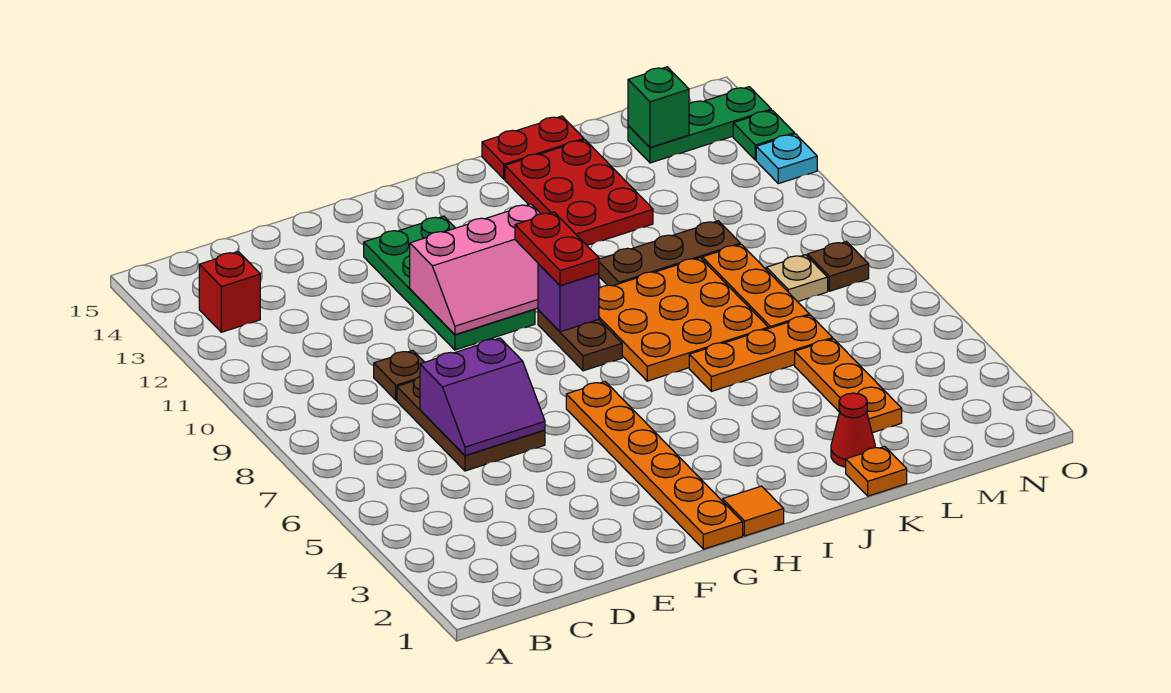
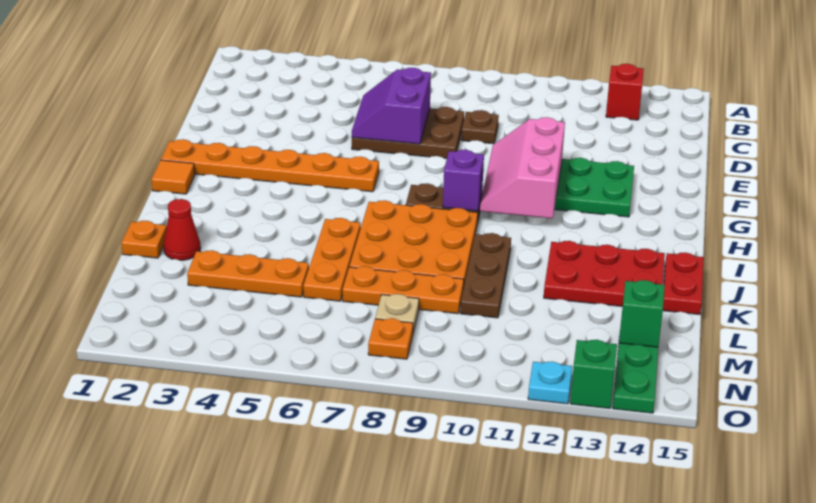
red 1x2 plate [515,212,599,285] -> none
brown 1x1 plate [808,242,869,291] -> orange 1x1 plate [368,318,413,359]
green 1x1 plate [733,110,794,160] -> green 1x1 brick [570,340,617,408]

